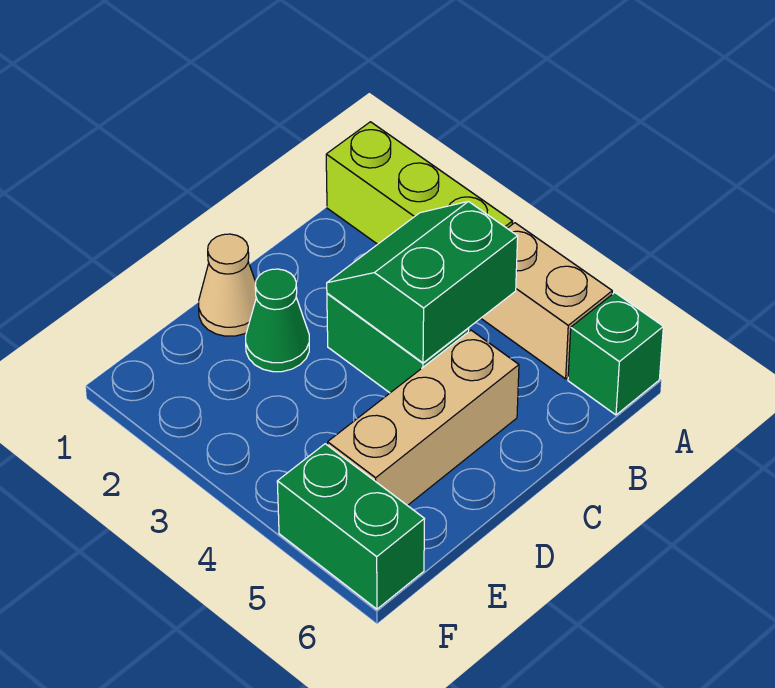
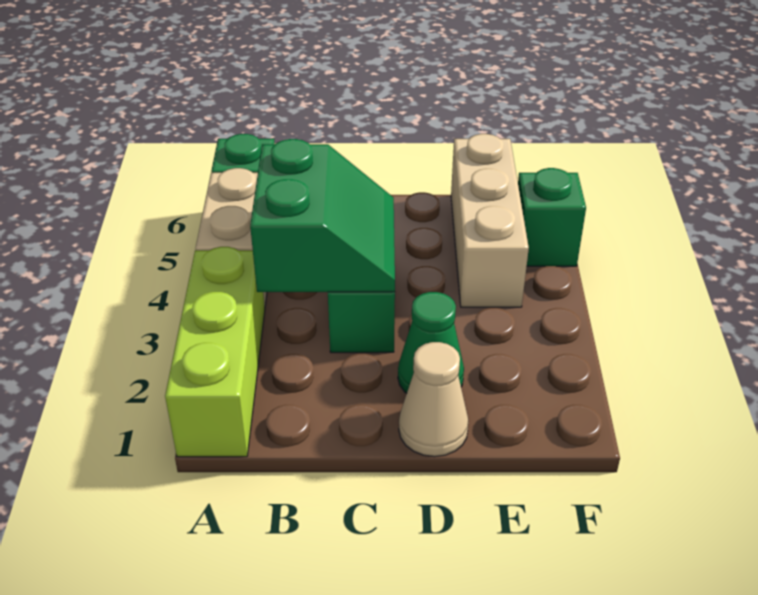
green 2x2 slope [327,201,518,363] -> green 2x2 slope turned to [250,139,395,292]
tan 1x3 brick [328,330,519,506] -> tan 1x3 brick turned to [451,134,529,307]
green 1x2 brick [277,444,424,609] -> green 1x1 brick [518,168,586,266]

